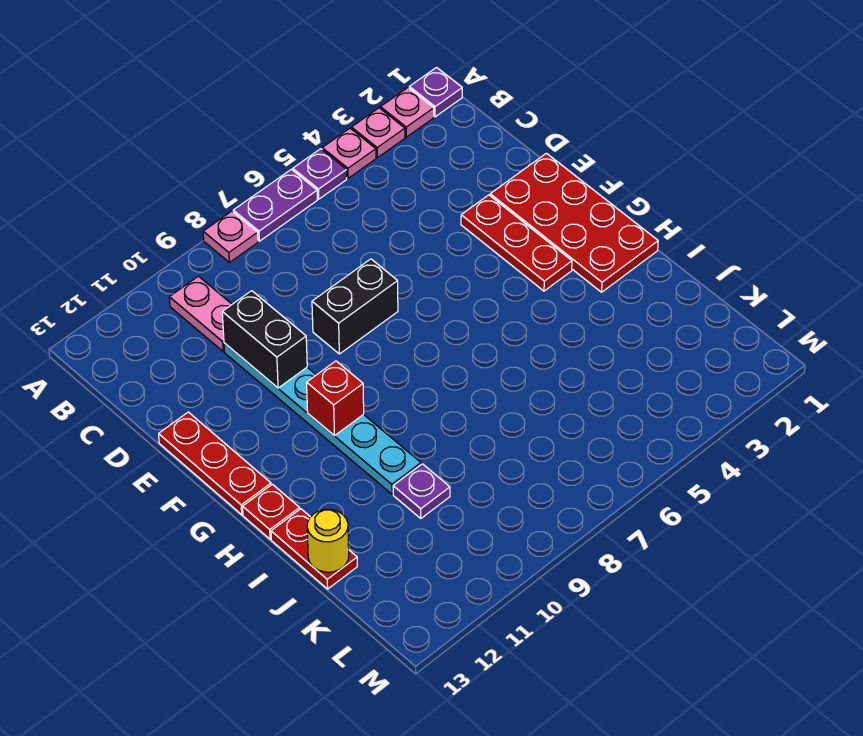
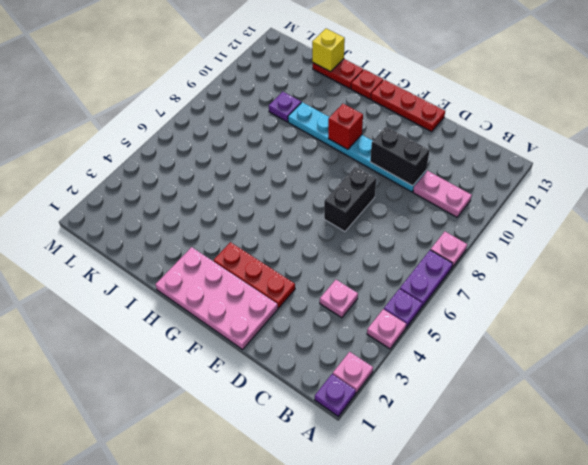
pink 1x1 plate [351,108,405,158] -> pink 1x1 plate moved to [320,280,358,318]
red 2x4 plate [490,153,658,292] -> pink 2x4 plate [155,247,278,349]
yellow 1x1 round brick [307,509,349,572] -> yellow 1x1 brick [312,29,345,72]

